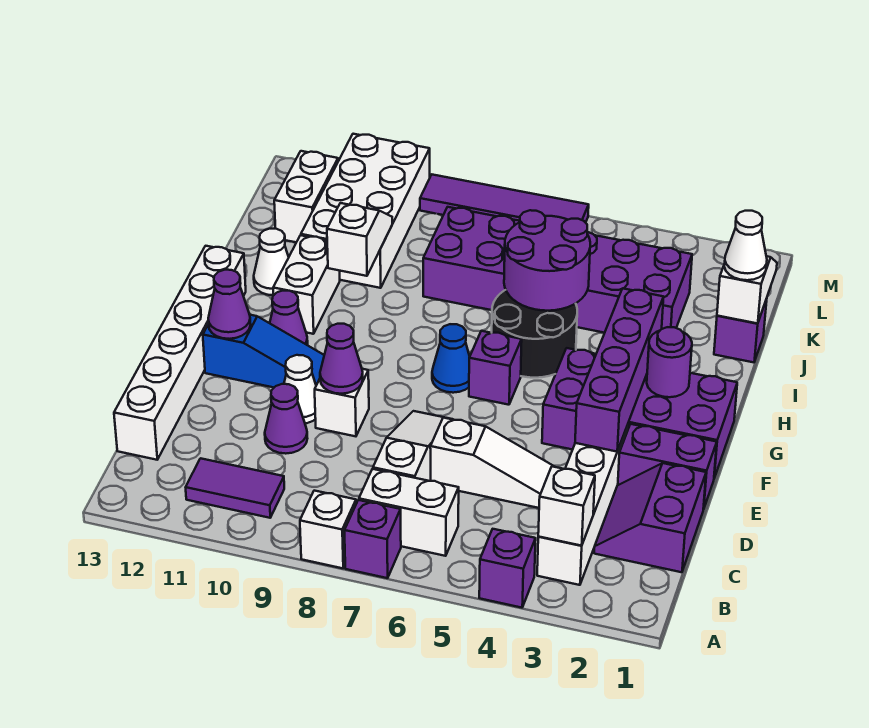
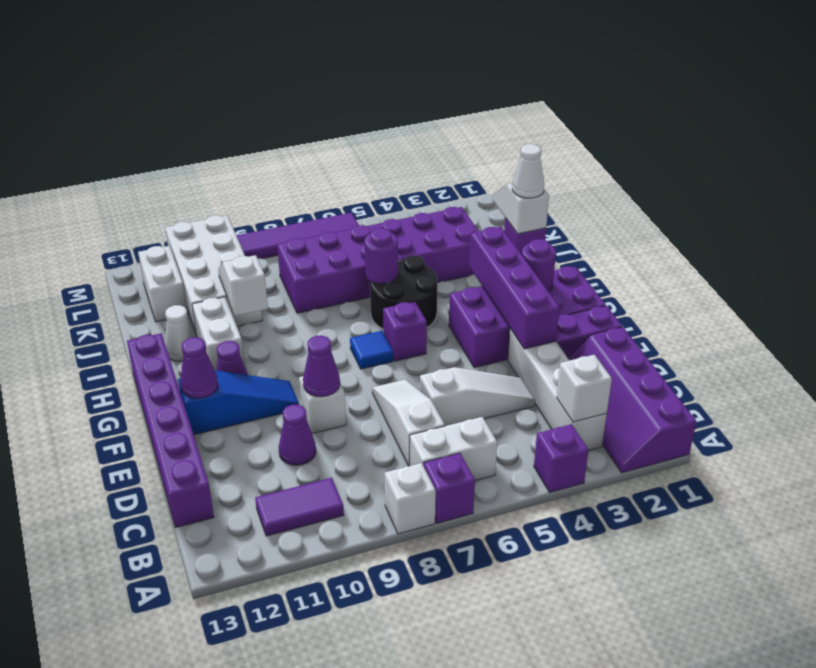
purple 2x2 slope [594,463,706,572] -> purple 2x4 slope [568,327,696,473]
white 1x6 brick [114,246,246,460] -> purple 1x6 brick [127,333,214,527]
white 1x1 cone [284,355,316,423] -> none
blue 1x1 cone [432,324,470,393] -> blue 1x1 tile [350,331,393,369]
purple 2x2 round brick [504,210,590,311] -> purple 1x1 round brick [364,228,398,284]

